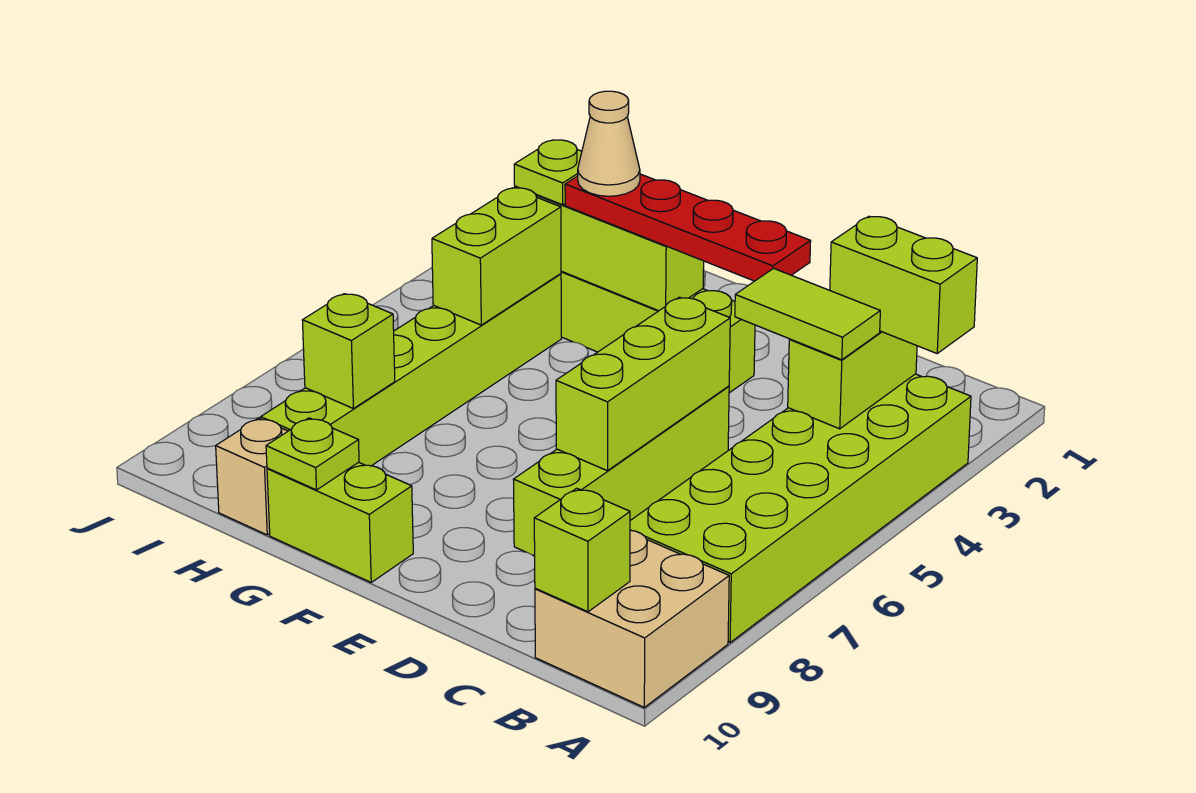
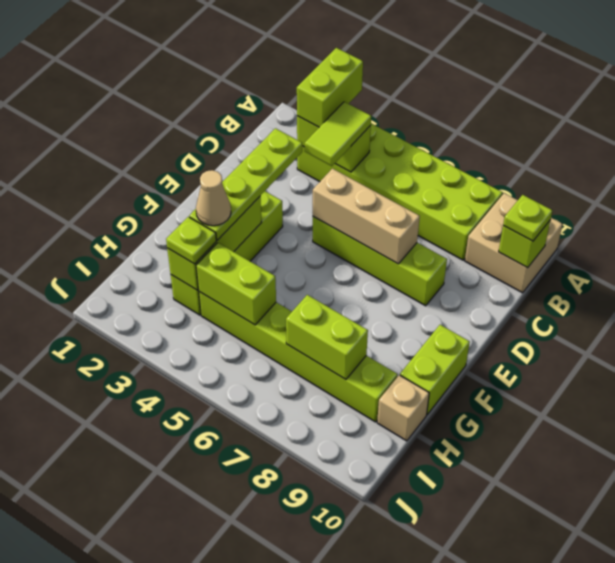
red 1x4 plate [565,174,811,281] -> lime 1x4 plate [189,128,302,240]
lime 1x3 brick [556,297,730,471] -> tan 1x3 brick [313,169,420,264]
lime 1x1 plate [266,418,359,490] -> lime 1x1 plate moved to [503,195,552,241]
lime 1x1 brick [302,294,395,409] -> lime 1x2 brick [286,295,368,379]

